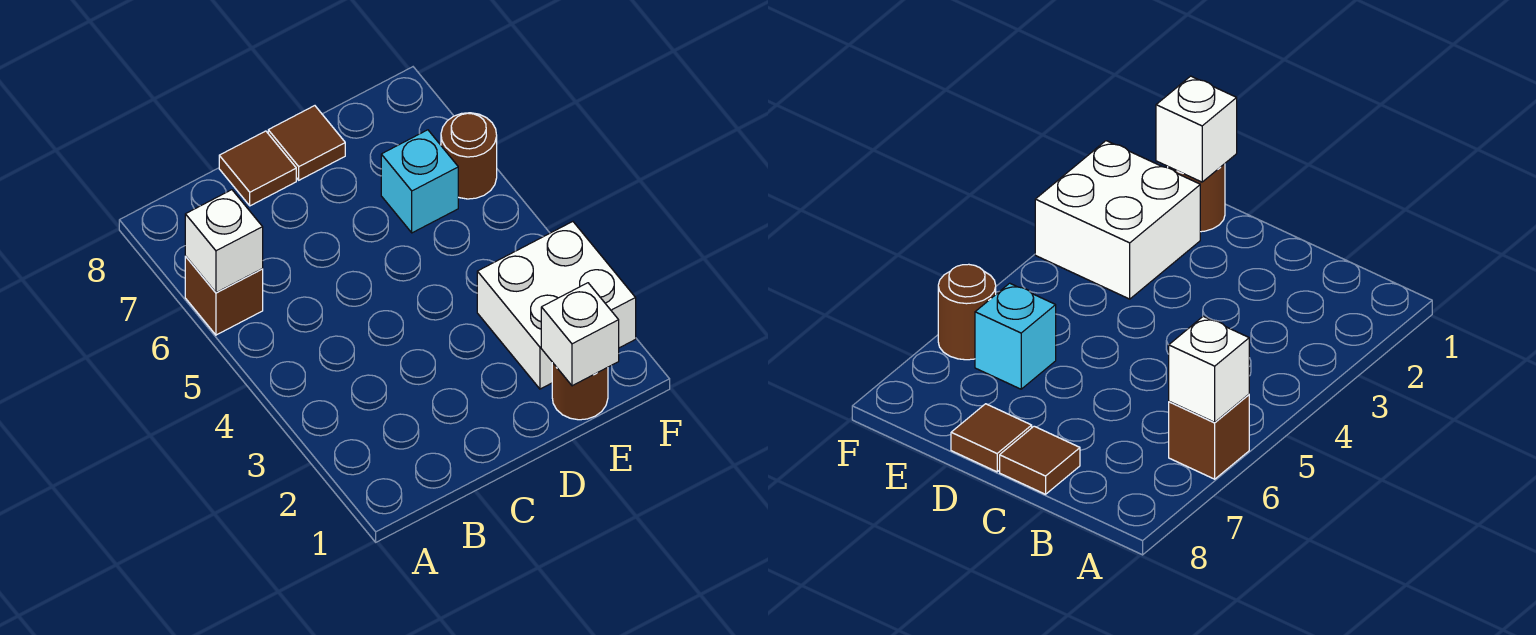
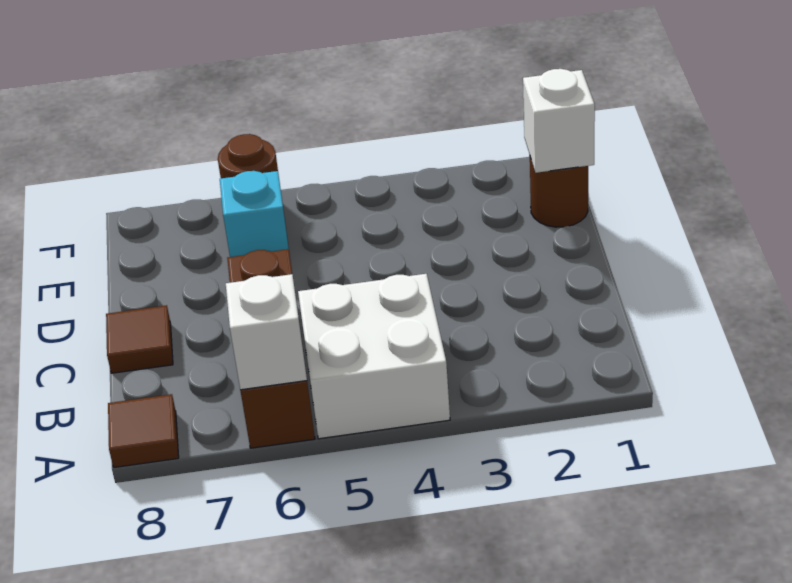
brown 1x1 brick [185,256,263,335] -> brown 1x3 brick [227,249,315,448]
brown 1x1 tile [268,106,345,180] -> brown 1x1 tile moved to [108,394,179,467]
white 2x2 brick [477,222,636,389] -> white 2x2 brick moved to [298,274,450,439]

